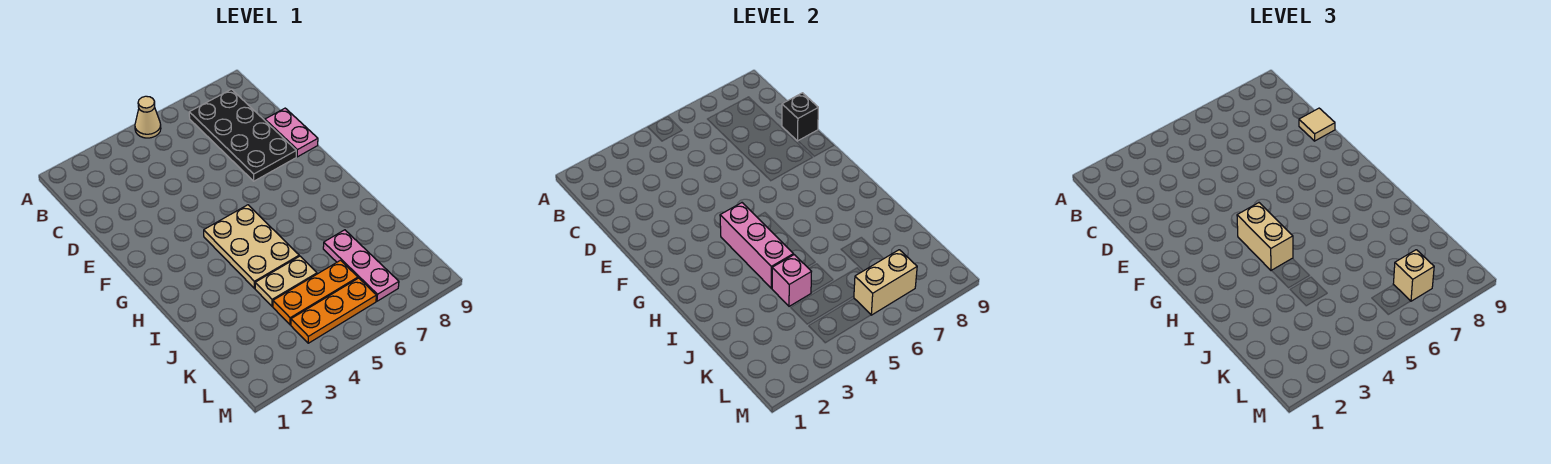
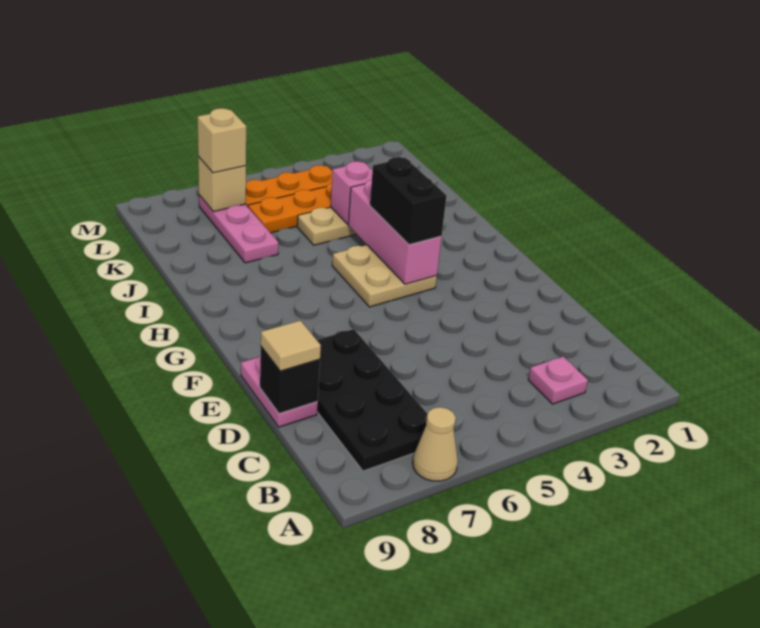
tan 1x1 cone [135,96,161,138] -> tan 1x1 cone moved to [413,407,458,481]
none -> pink 1x1 plate [528,357,588,404]
tan 2x3 plate [204,205,299,288] -> tan 2x2 plate [332,245,437,307]
tan 1x2 brick [1237,203,1293,271] -> black 1x2 brick [370,157,447,245]
tan 1x2 brick [854,250,917,315] -> tan 1x1 brick [198,157,246,212]

